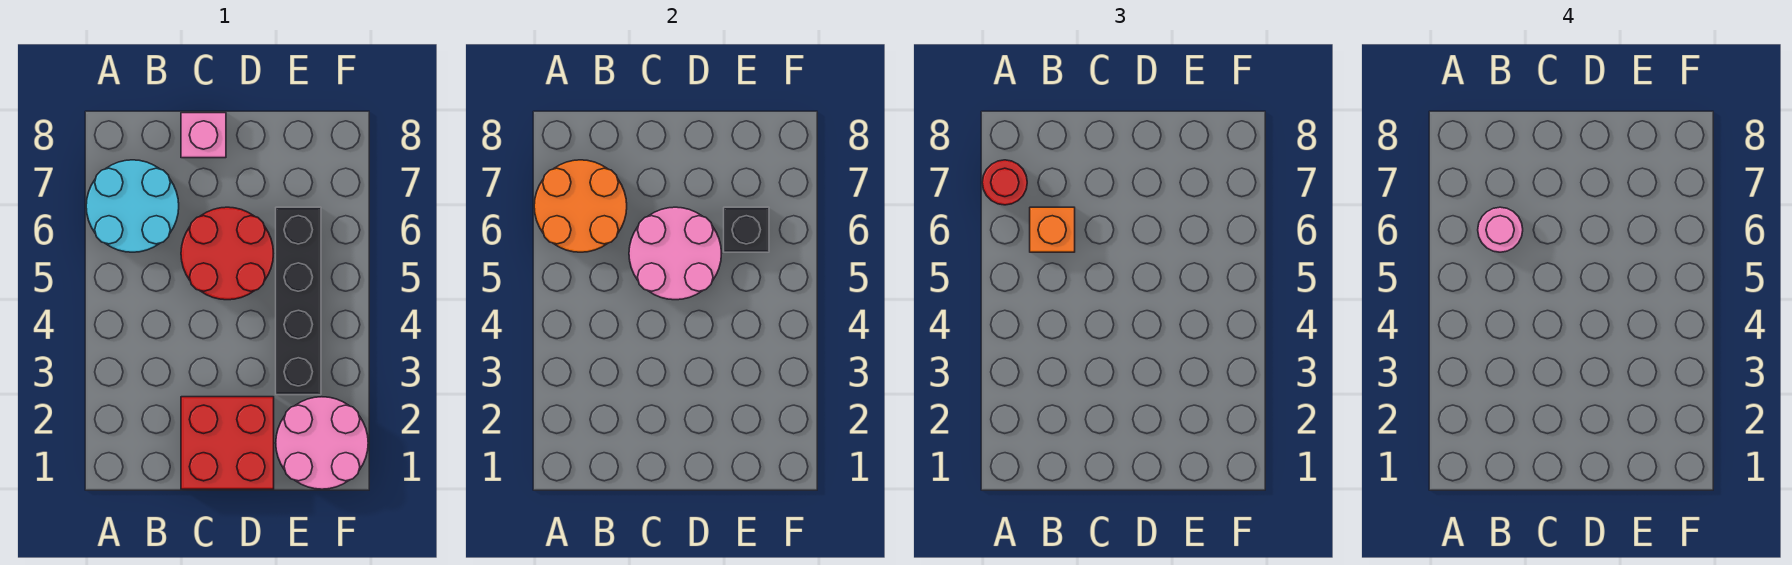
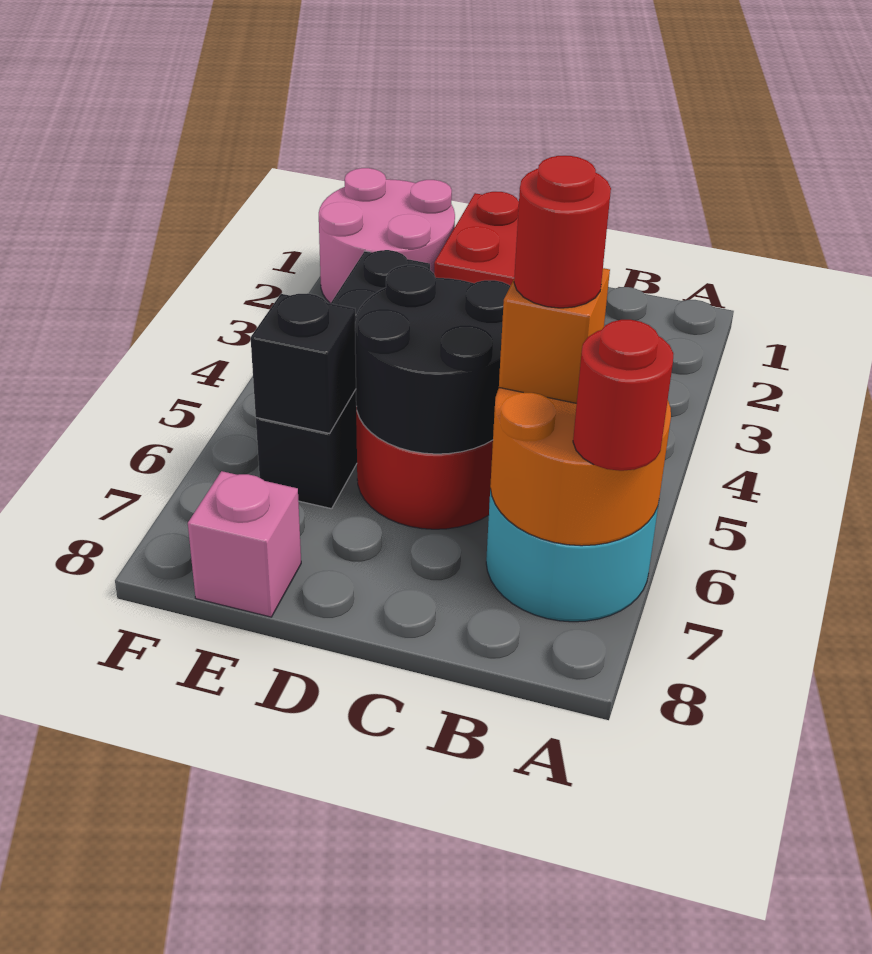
pink 1x1 round brick [1478,207,1523,252] -> red 1x1 round brick [514,156,611,308]
pink 2x2 round brick [629,207,721,300] -> black 2x2 round brick [355,265,510,454]
pink 1x1 brick [181,113,226,158] -> pink 1x1 brick moved to [188,471,301,617]

